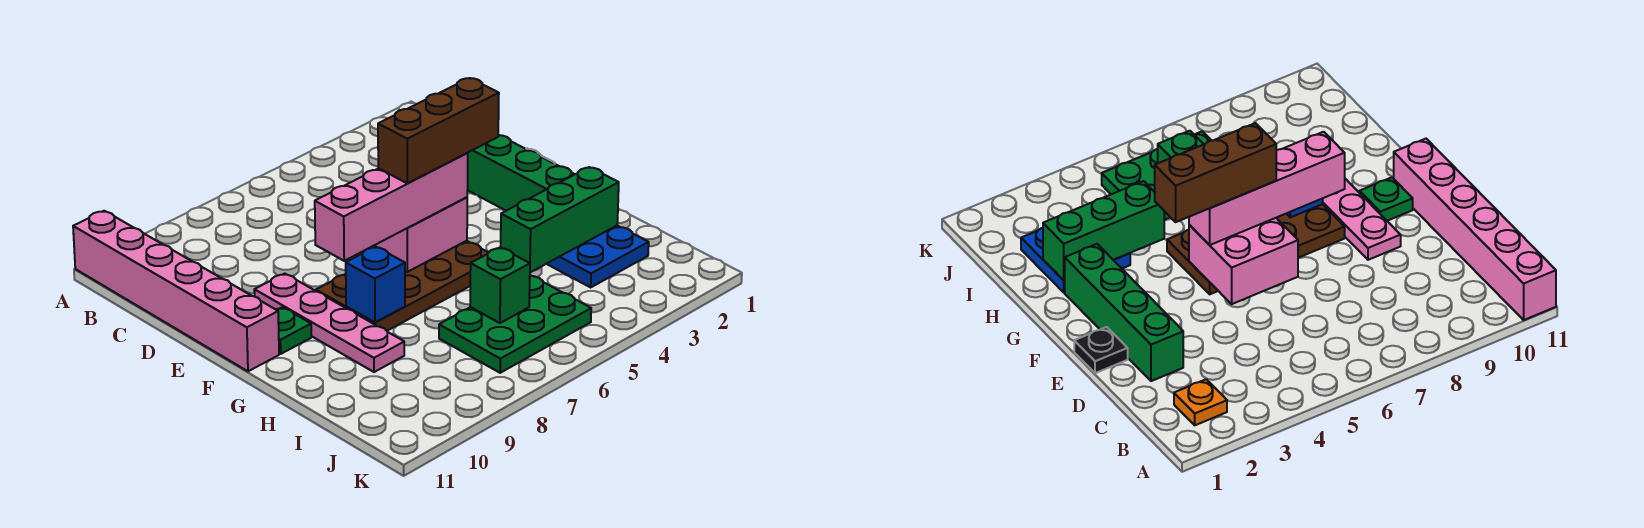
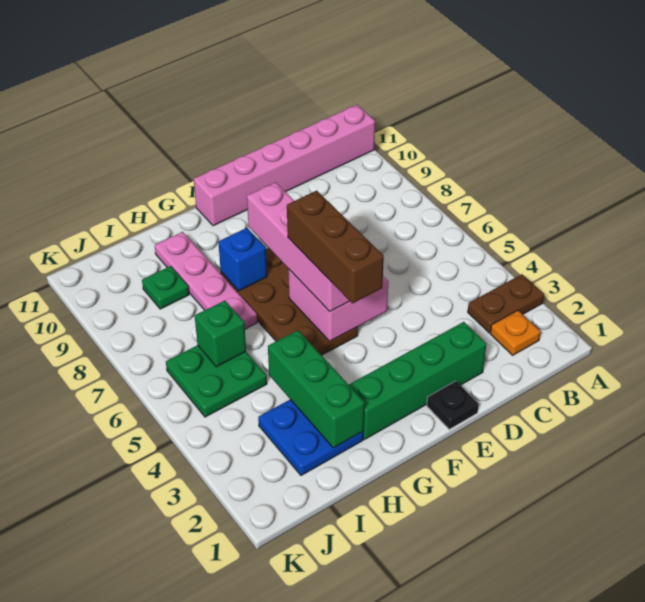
none -> brown 1x2 plate [468,274,544,333]
pink 1x4 plate [254,274,404,372] -> pink 1x4 plate turned to [155,232,257,329]
green 1x1 plate [276,307,311,354] -> green 1x1 plate moved to [142,266,189,309]
green 2x3 plate [439,275,591,373] -> green 2x2 plate [166,345,267,417]

